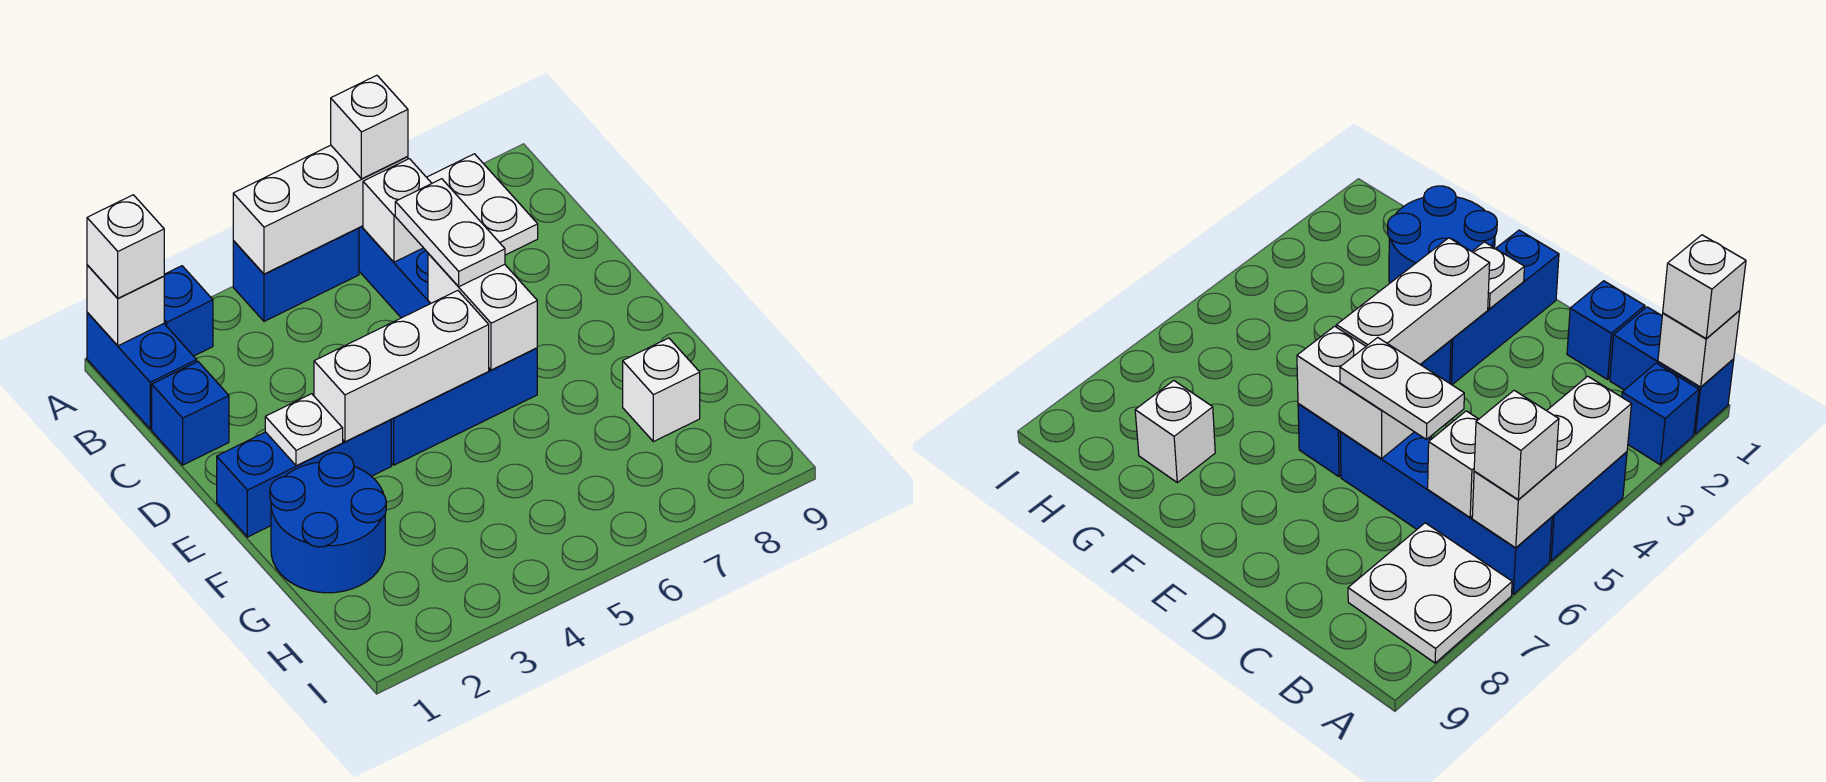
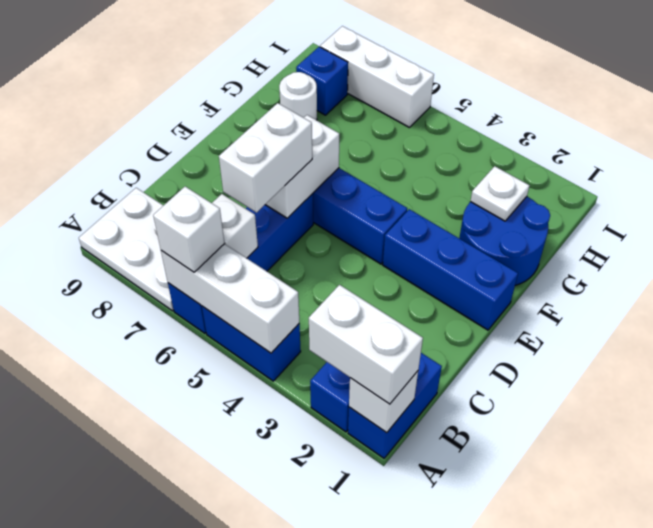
white 1x1 brick [87,195,164,298] -> white 1x2 brick [309,285,423,404]
white 2x2 plate [427,154,538,255] -> white 2x3 plate [79,188,174,311]
blue 1x1 brick [152,362,229,465] -> blue 1x1 brick moved to [296,47,348,115]
white 1x2 plate [395,179,505,287] -> white 1x2 brick [219,103,312,213]
white 1x1 plate [265,394,343,466] -> white 1x1 plate moved to [470,166,529,221]
white 1x3 brick [314,290,489,442] -> white 1x3 brick moved to [320,26,434,128]
white 1x1 brick [623,338,700,442] -> white 1x1 round brick [279,72,317,120]

